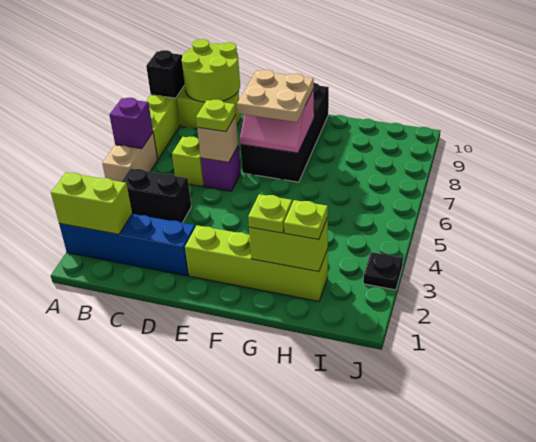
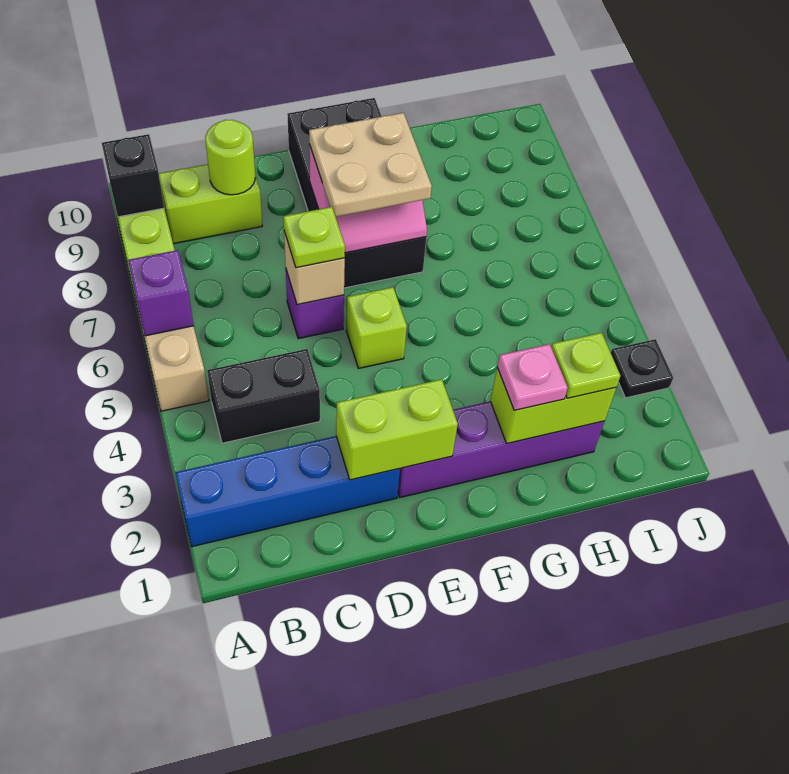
lime 1x2 brick [51,173,132,234] -> lime 1x2 brick moved to [336,379,458,480]
lime 2x2 round brick [182,39,240,102] -> lime 1x1 round brick [205,120,255,195]
lime 1x1 brick [172,137,204,187] -> lime 1x1 brick moved to [346,287,407,368]
lime 1x4 brick [185,225,328,301] -> purple 1x4 brick [398,401,604,497]
lime 1x1 plate [248,194,292,233] -> pink 1x1 plate [497,344,568,410]

